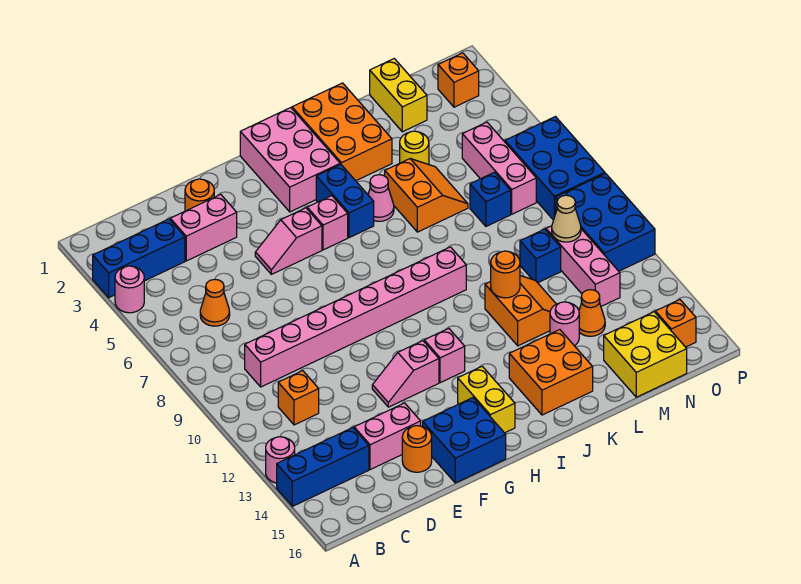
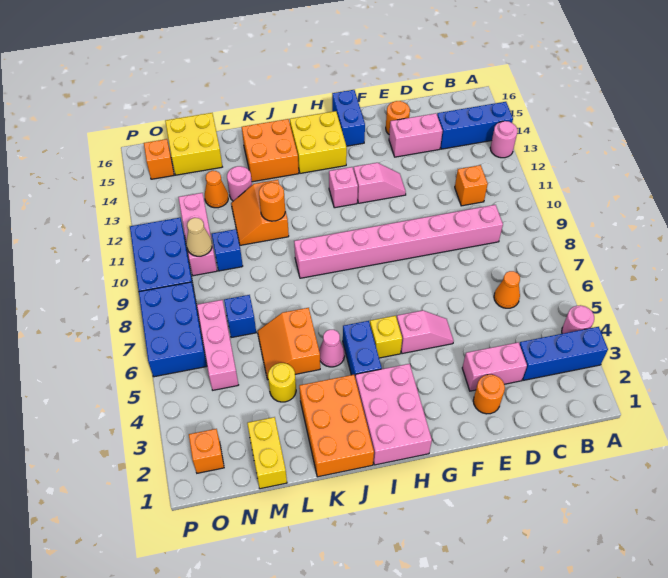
blue 2x2 brick [423,398,506,483] -> blue 1x2 brick [332,90,365,146]
pink 1x1 brick [307,196,348,250] -> yellow 1x1 brick [370,316,402,358]
yellow 1x2 brick [458,366,515,433] -> yellow 2x2 brick [290,111,347,173]

